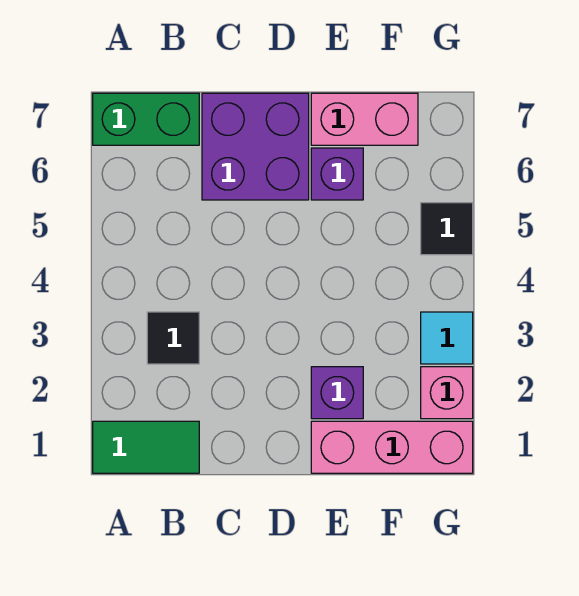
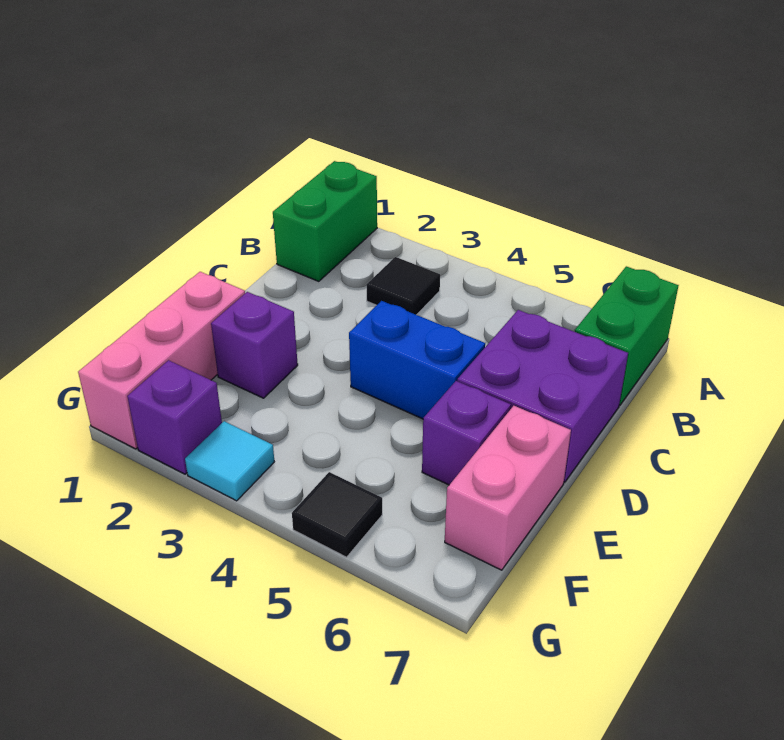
green 1x2 tile [93,421,199,473] -> green 1x2 brick [273,161,377,281]
none -> blue 1x2 brick [349,301,485,419]
pink 1x1 brick [421,367,473,419] -> purple 1x1 brick [127,360,222,474]

